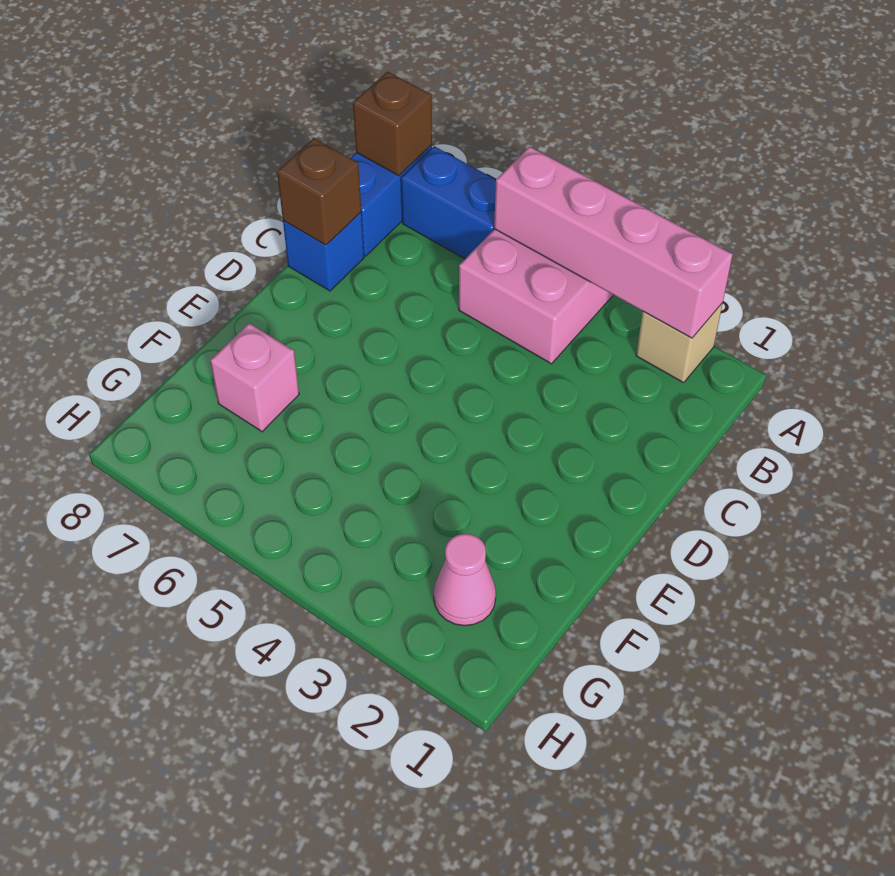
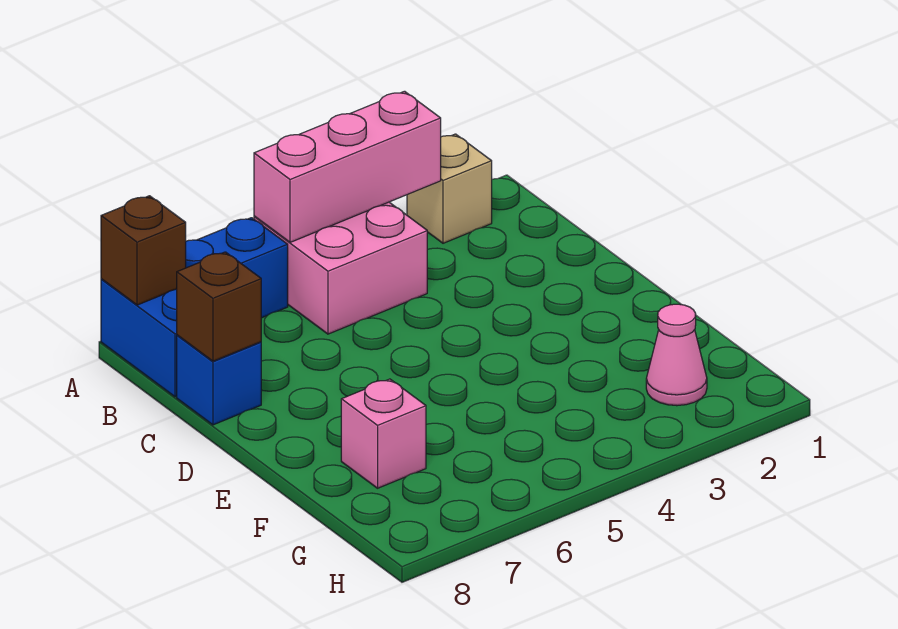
pink 1x4 brick [494,147,733,338] -> pink 1x3 brick [254,91,441,242]

